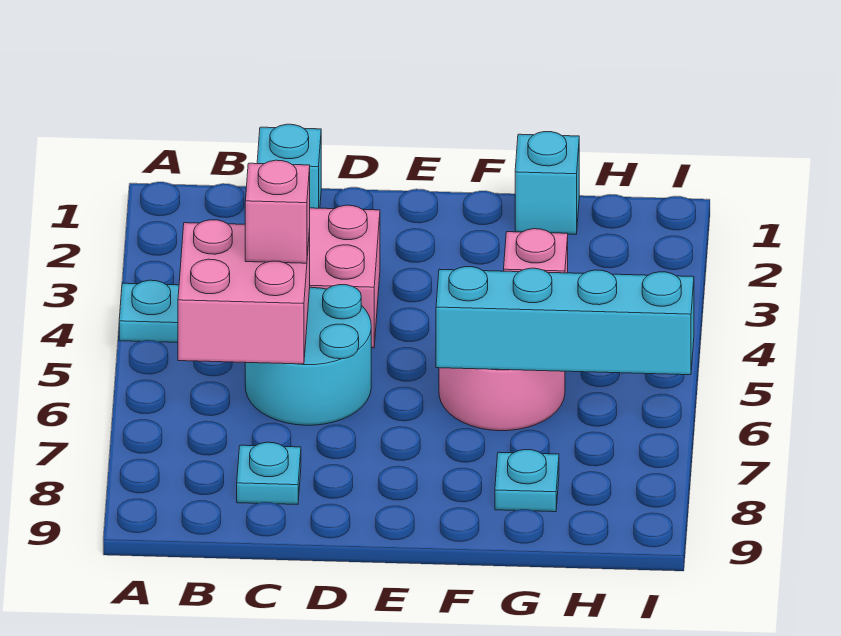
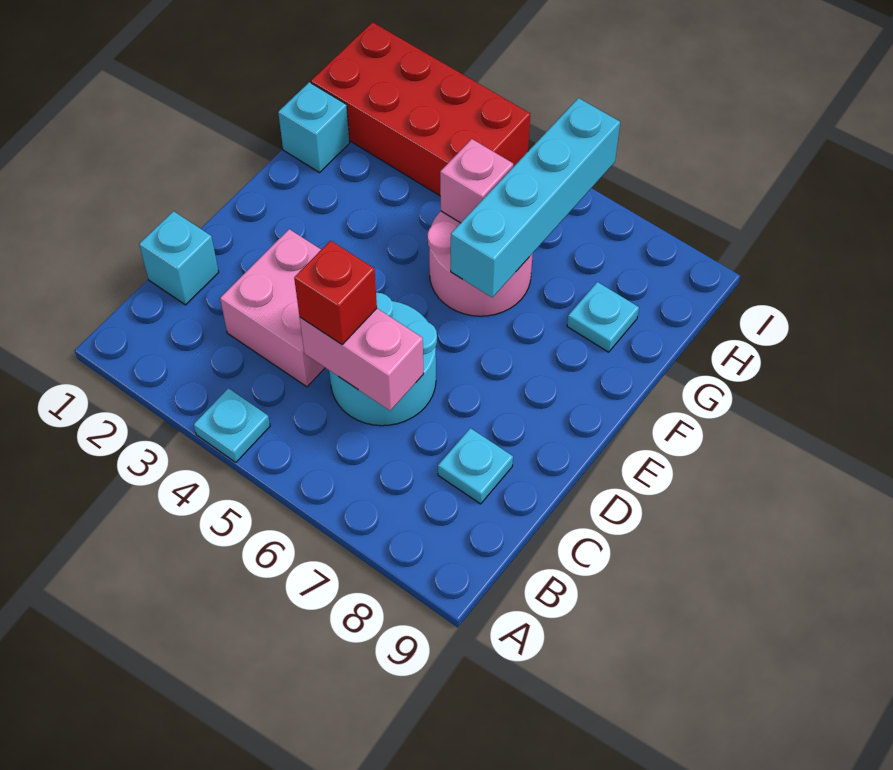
pink 2x2 brick [178,220,310,364] -> pink 1x2 brick [300,309,424,411]
pink 1x1 brick [245,160,310,263] -> red 1x1 brick [294,241,377,344]
none -> red 2x4 brick [311,22,530,196]

